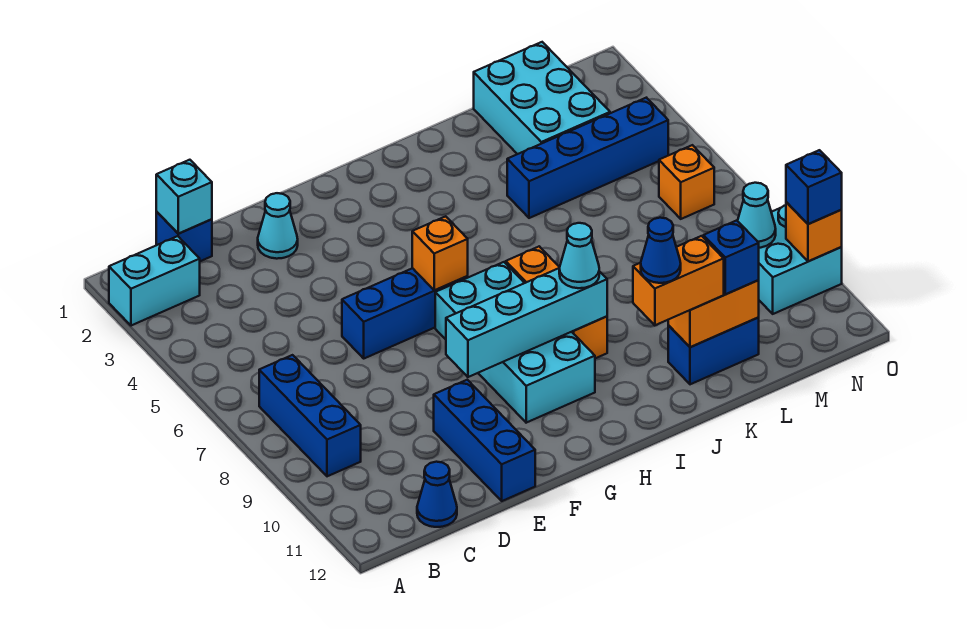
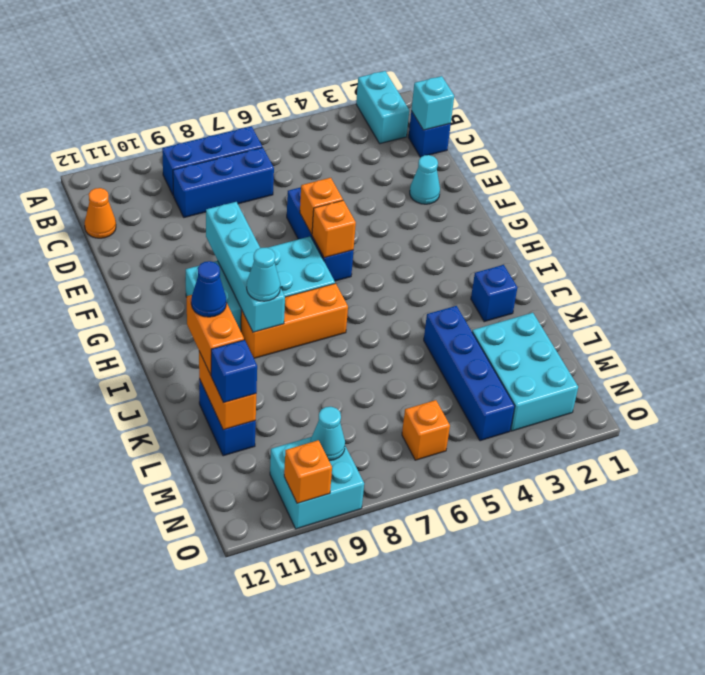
blue 1x1 cone [417,462,457,527] -> orange 1x1 cone [85,188,116,238]
blue 1x3 brick [434,380,535,501] -> blue 1x3 brick moved to [173,148,274,218]
none -> orange 1x1 brick [300,178,343,234]
cyan 2x3 brick [474,42,610,154] -> cyan 2x3 brick turned to [472,313,578,431]
blue 1x1 brick [786,150,842,224] -> blue 1x1 brick moved to [471,265,517,322]

